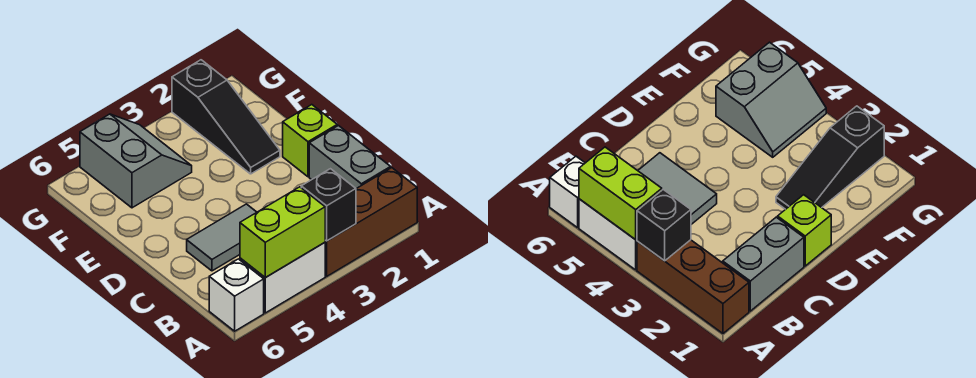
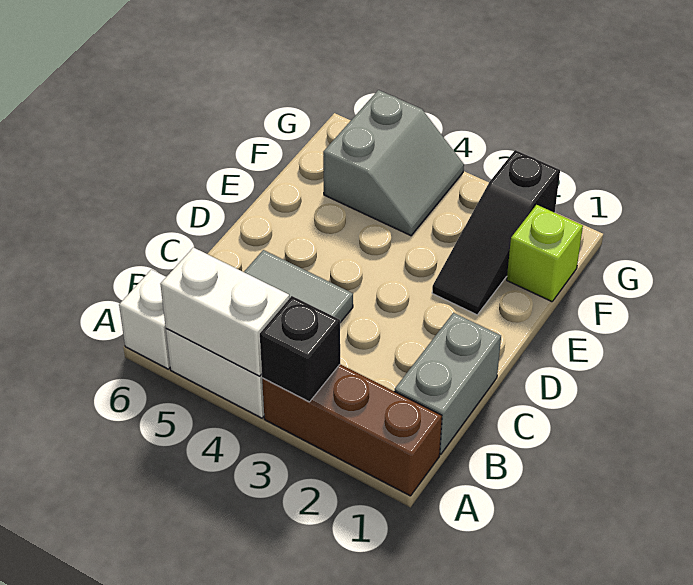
lime 1x2 brick [240,187,326,278] -> white 1x2 brick [160,248,289,376]
lime 1x1 brick [283,105,337,177] -> lime 1x1 brick moved to [507,205,583,302]

